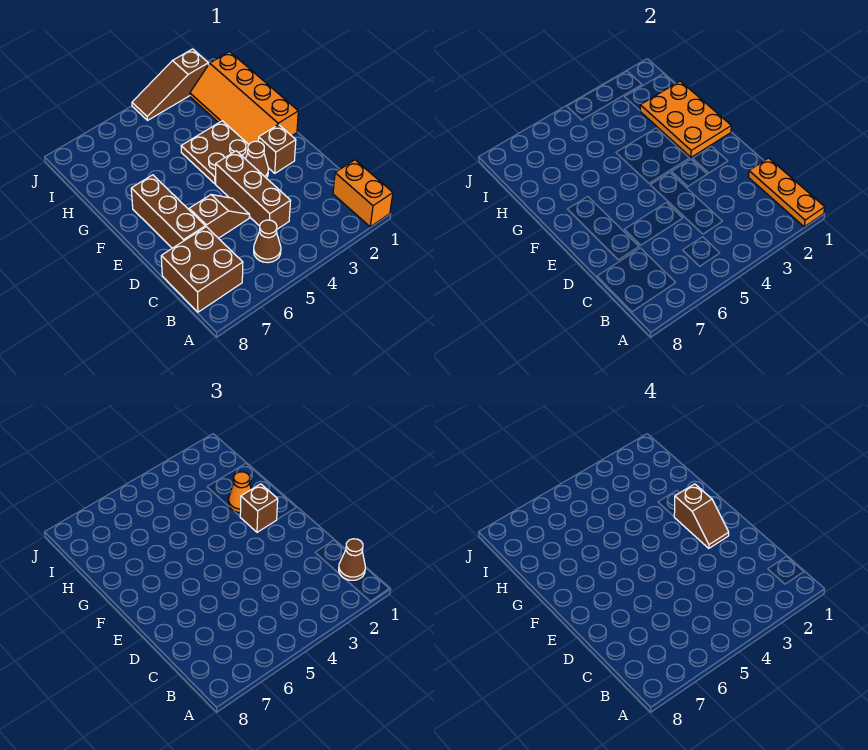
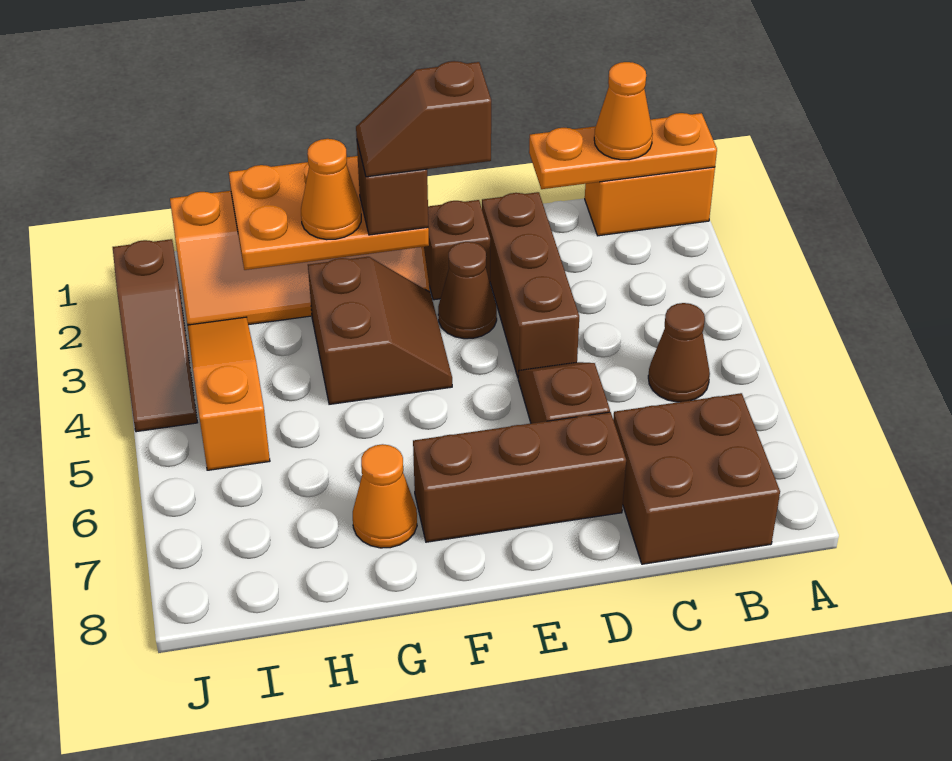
brown 1x1 cone [339,539,365,580] -> orange 1x1 cone [594,62,653,160]
brown 1x3 brick [216,151,290,229] -> brown 1x3 brick turned to [482,192,579,377]
brown 1x2 slope [674,484,729,548] -> brown 1x2 slope turned to [356,61,491,177]
brown 2x2 plate [181,121,249,184] -> brown 2x2 slope [308,257,452,404]
none -> orange 1x1 cone [353,444,417,548]
none -> orange 1x3 slope [187,317,270,470]

